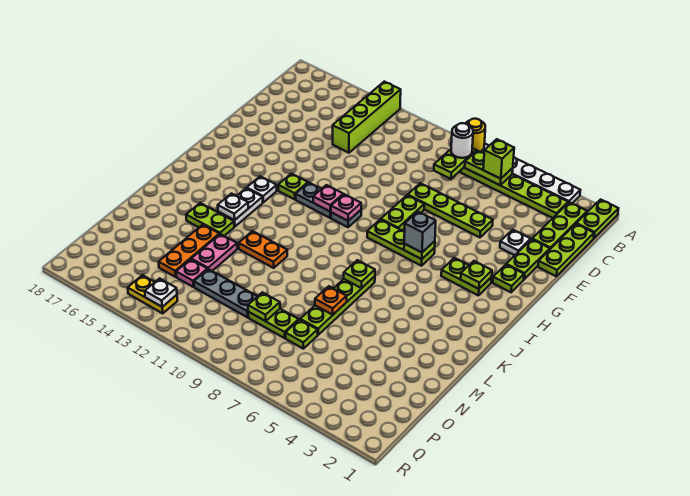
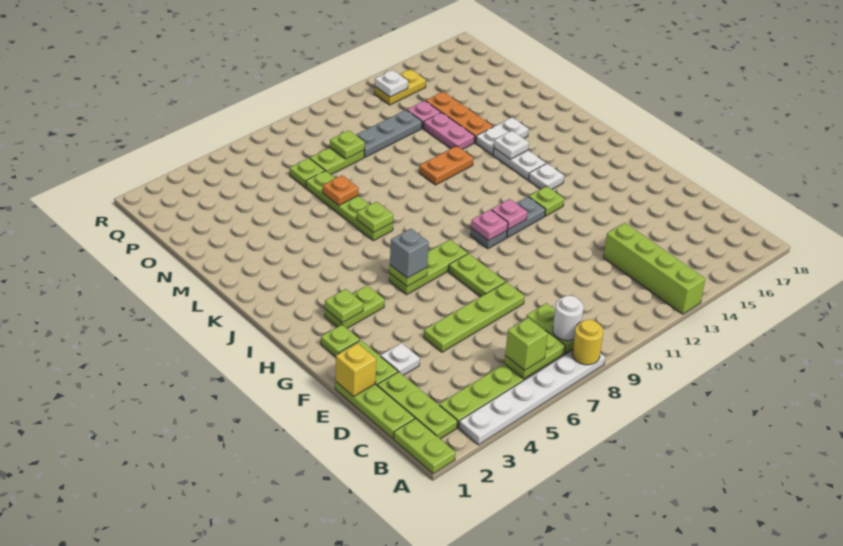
none -> yellow 1x1 brick [336,343,376,396]
lime 1x2 plate [186,203,234,236] -> white 1x2 plate [476,118,529,155]

